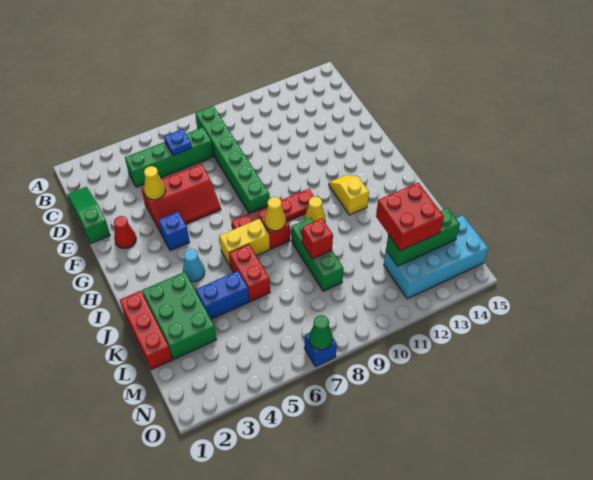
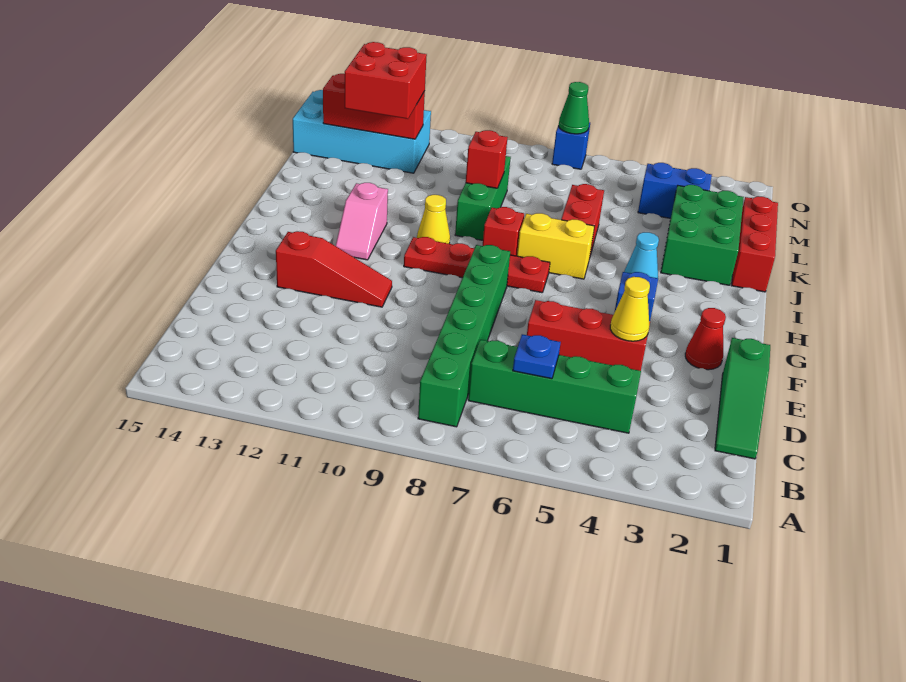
none -> red 1x3 slope [276,231,392,307]
yellow 1x2 slope [329,175,369,215] -> pink 1x2 slope [336,183,388,260]
yellow 1x1 cone [264,197,286,231] -> none
blue 1x2 brick [196,271,249,319] -> blue 1x2 brick moved to [638,163,712,218]
green 1x3 brick [386,208,460,266] -> red 1x3 brick [323,74,425,139]

